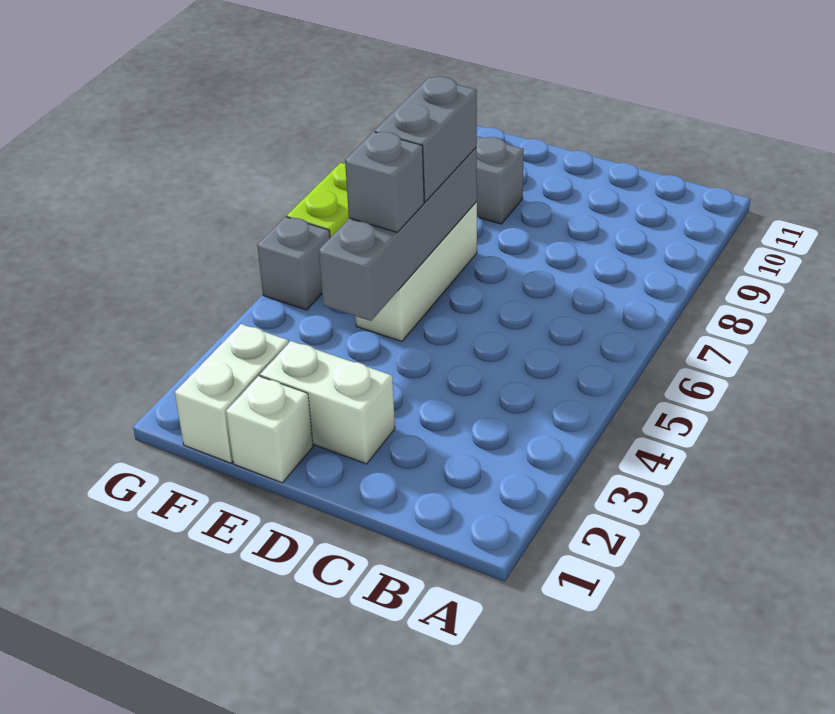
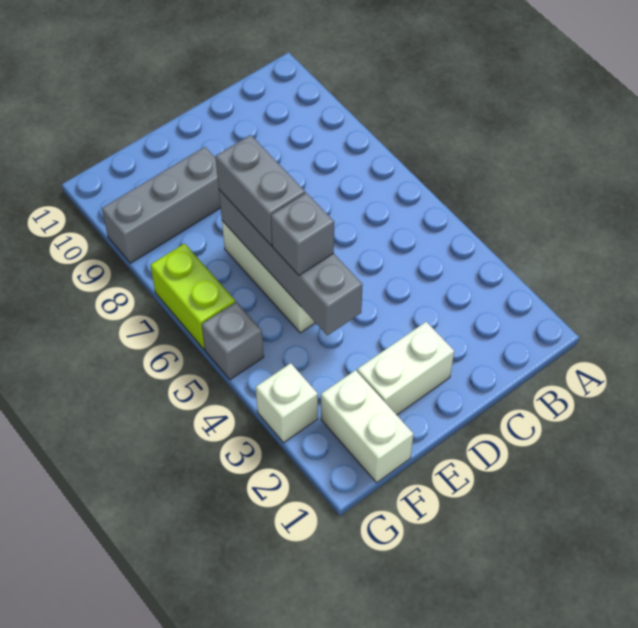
white 1x1 brick [226,376,313,483] -> white 1x1 brick moved to [256,363,318,443]

